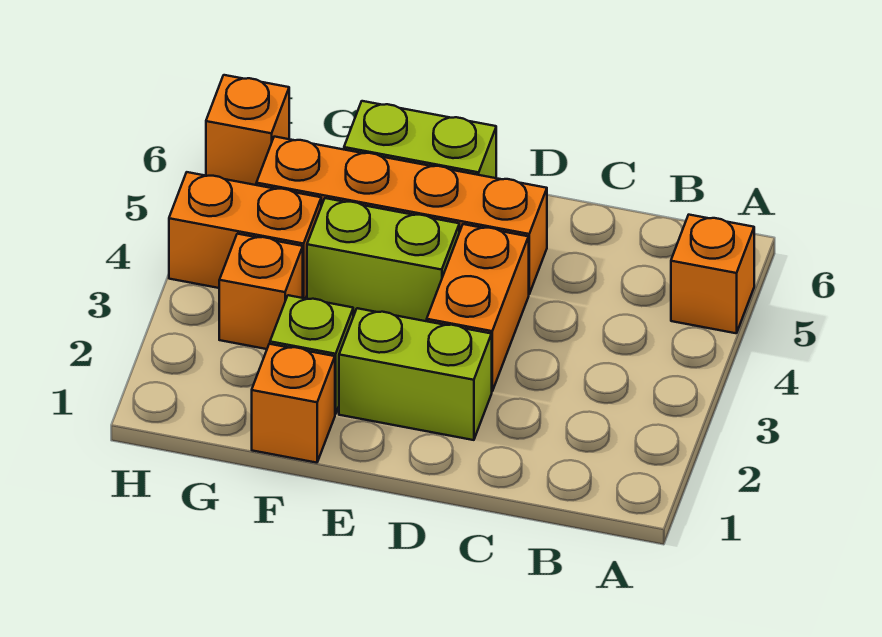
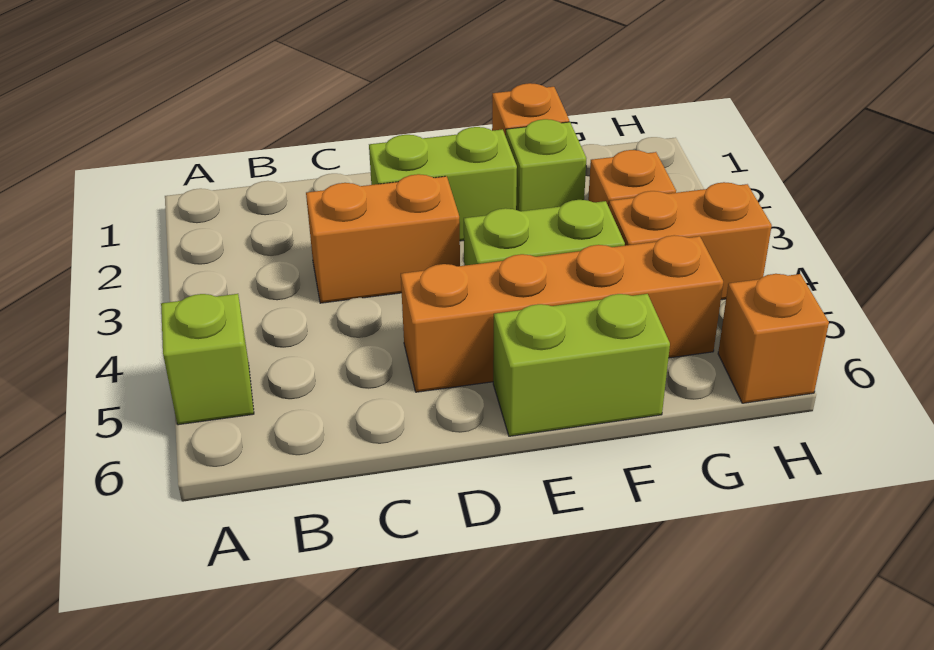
orange 1x1 brick [671,215,754,333] -> lime 1x1 brick [161,294,254,425]
orange 1x2 brick [427,224,529,391] -> orange 1x2 brick turned to [306,174,460,303]

